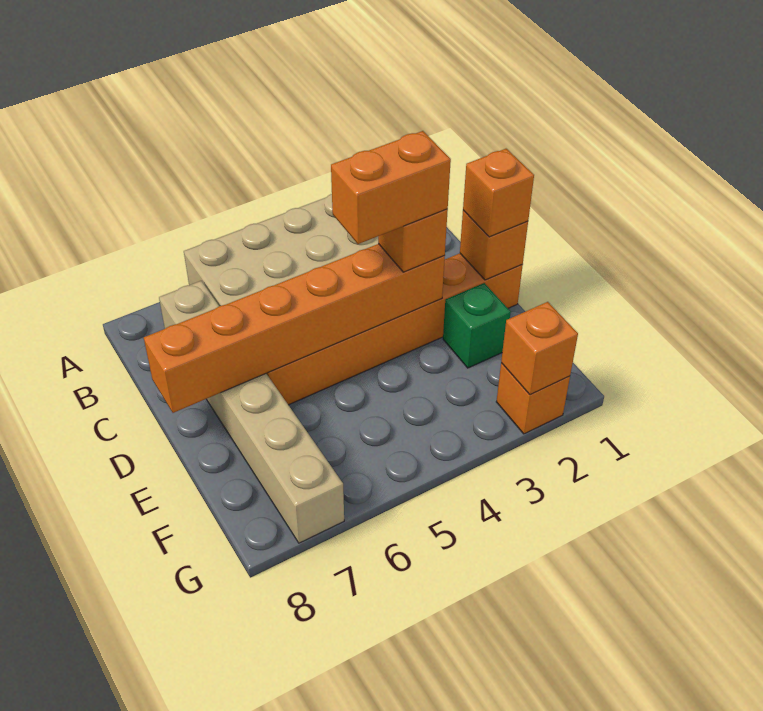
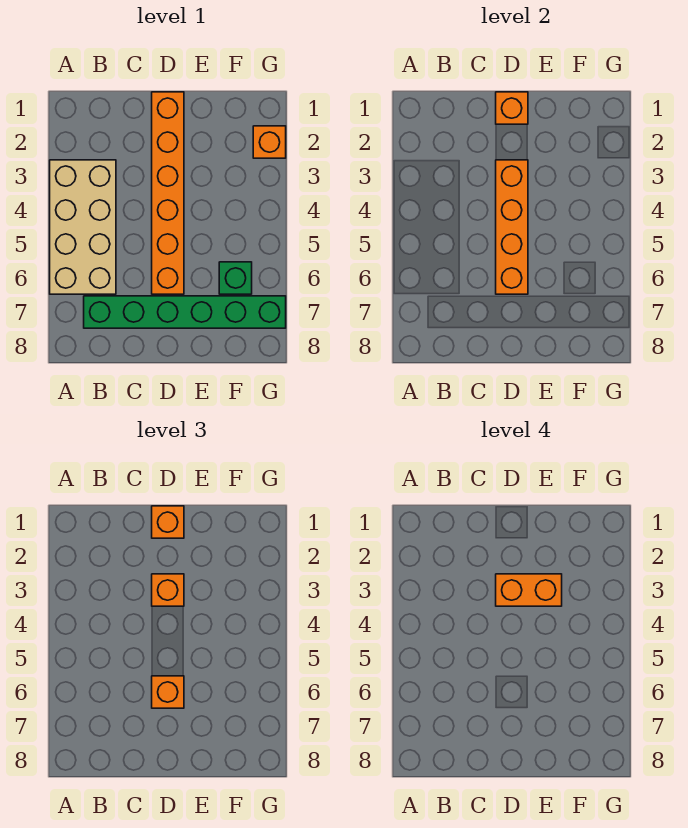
tan 1x6 brick [159,281,344,543] -> green 1x6 brick [84,296,286,328]
orange 1x6 brick [144,244,445,413] -> orange 1x4 brick [496,160,528,294]
orange 1x2 brick [331,131,451,244] -> orange 1x2 brick turned to [496,574,562,606]
green 1x1 brick [443,283,511,368] -> green 1x1 brick moved to [219,262,252,294]
orange 1x1 brick [501,302,578,395] -> orange 1x1 brick moved to [152,676,184,708]

